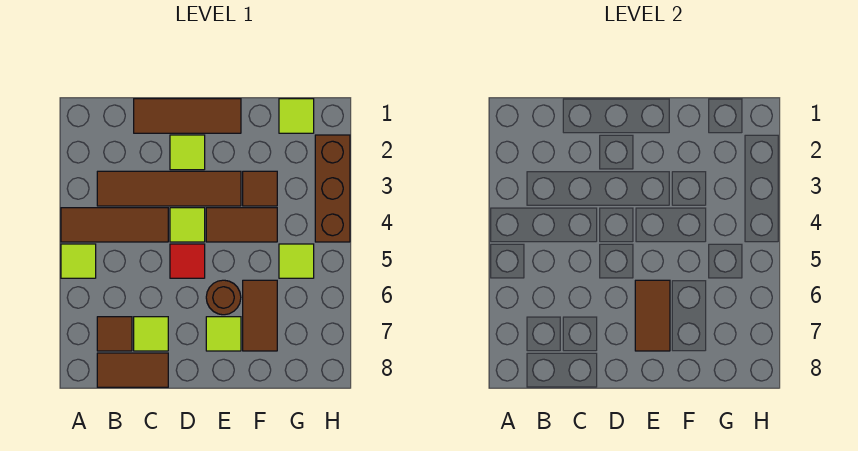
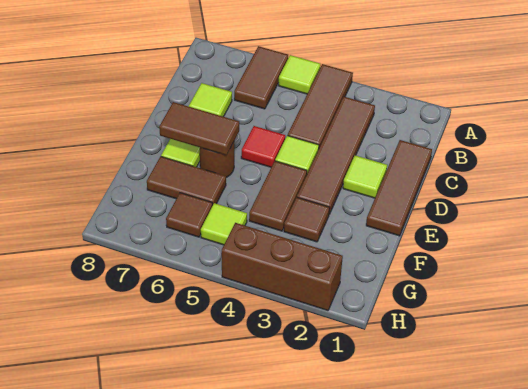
brown 1x1 tile [97,317,132,351] -> brown 1x1 tile moved to [166,193,212,237]
brown 1x2 tile [97,353,168,387] -> brown 1x2 tile moved to [234,46,288,109]
lime 1x1 tile [279,99,314,133] -> none

